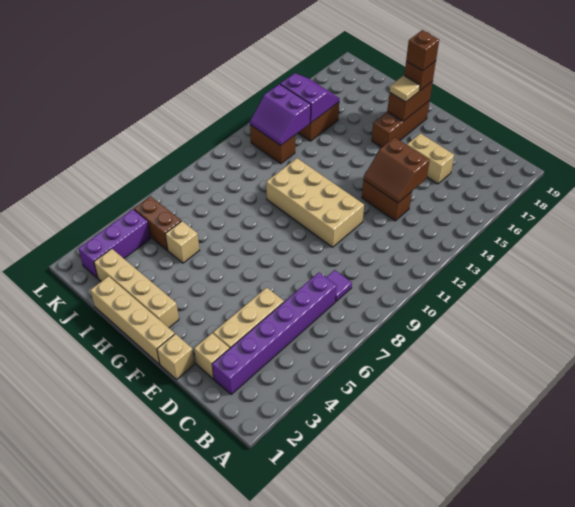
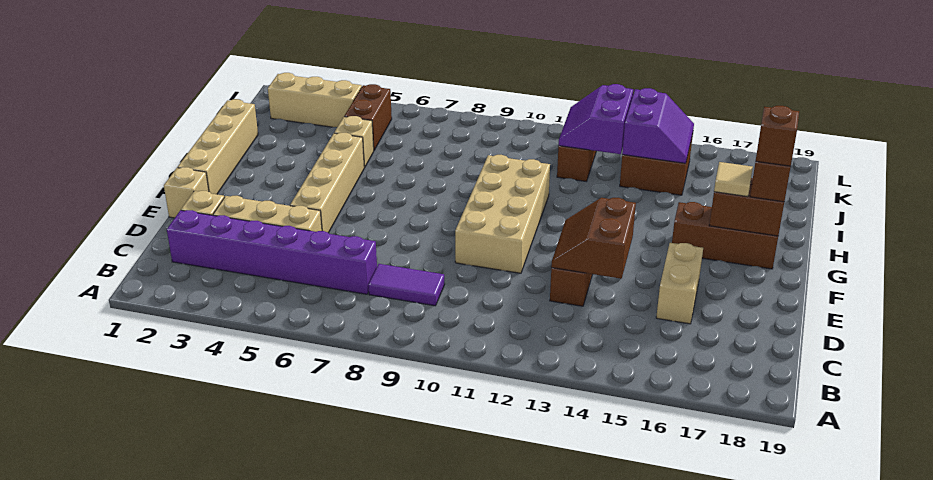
purple 1x1 tile [326,270,352,301] -> purple 1x2 tile [368,264,445,306]
tan 1x4 brick [94,249,179,328] -> tan 1x4 brick moved to [290,133,365,233]
purple 1x3 brick [78,209,151,278] -> tan 1x3 brick [268,73,362,127]

